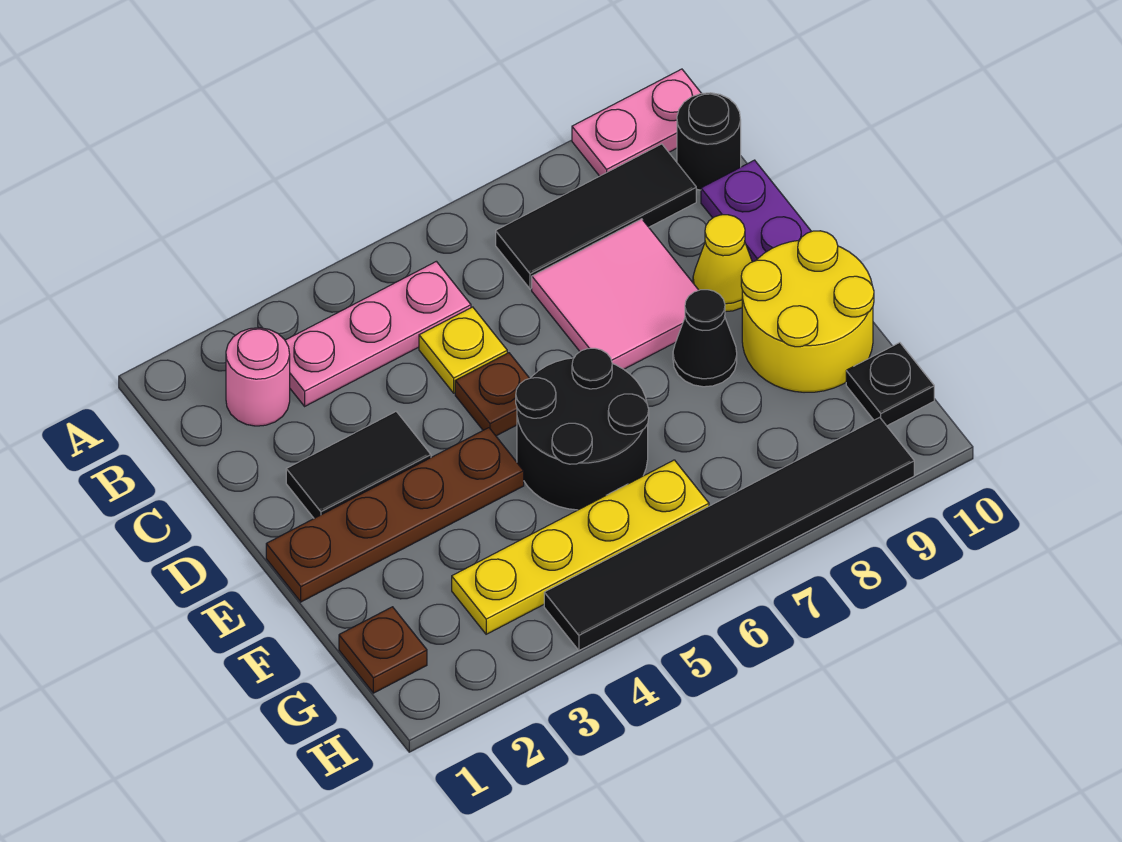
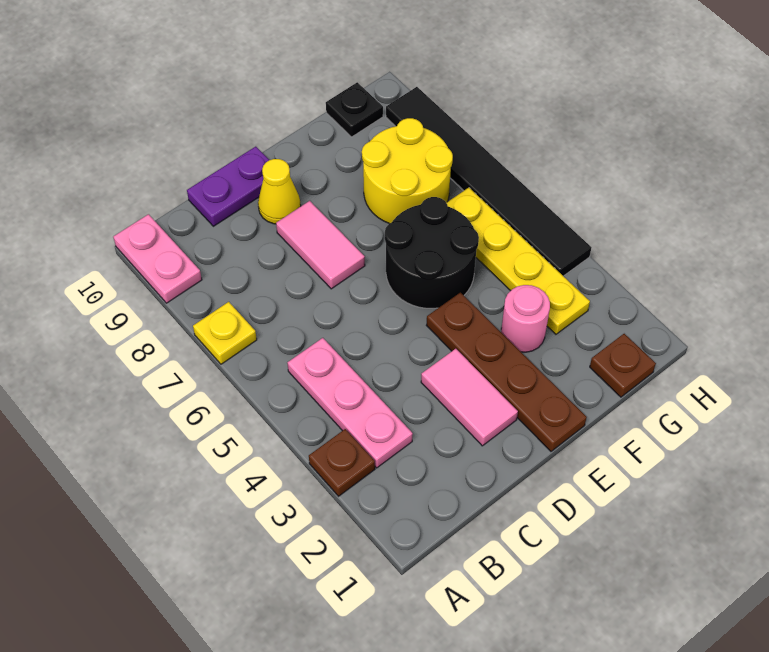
pink 1x1 round brick [226,328,290,426] -> pink 1x1 round brick moved to [501,285,550,352]
black 1x3 tile [496,144,696,289] -> none
black 1x1 round brick [677,93,741,190] -> none
yellow 1x1 plate [419,307,507,393] -> yellow 1x1 plate moved to [193,302,257,364]
pink 2x2 tile [532,219,699,369] -> pink 1x2 tile [276,201,365,289]
black 1x2 tile [286,412,431,518] -> pink 1x2 tile [421,349,518,446]
brown 1x1 plate [455,353,530,436] -> brown 1x1 plate moved to [309,429,375,496]
black 1x1 cone [673,290,737,387] -> none
yellow 2x2 round brick [741,231,874,392] -> yellow 2x2 round brick moved to [362,118,453,224]

